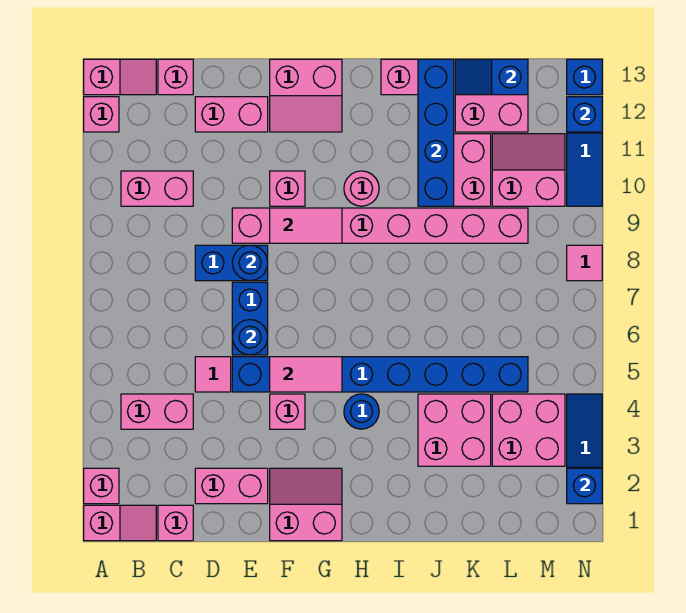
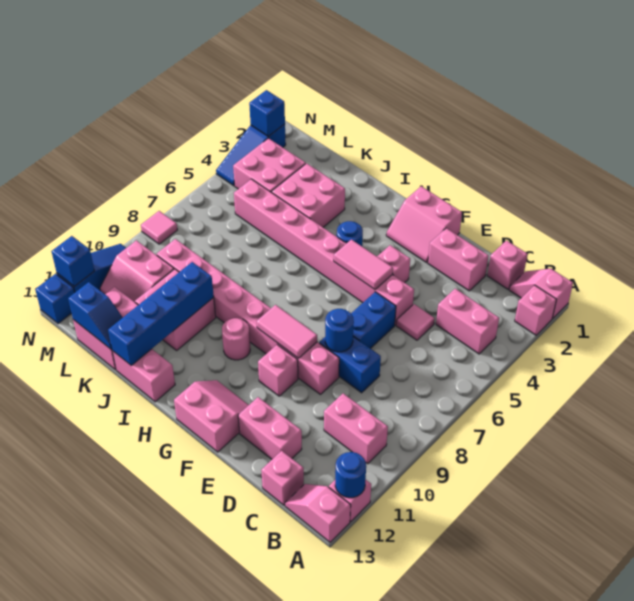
blue 1x8 brick [232,357,528,392] -> pink 1x8 brick [234,179,414,325]
blue 1x1 round brick [232,320,268,355] -> blue 1x1 round brick moved to [335,452,366,498]

